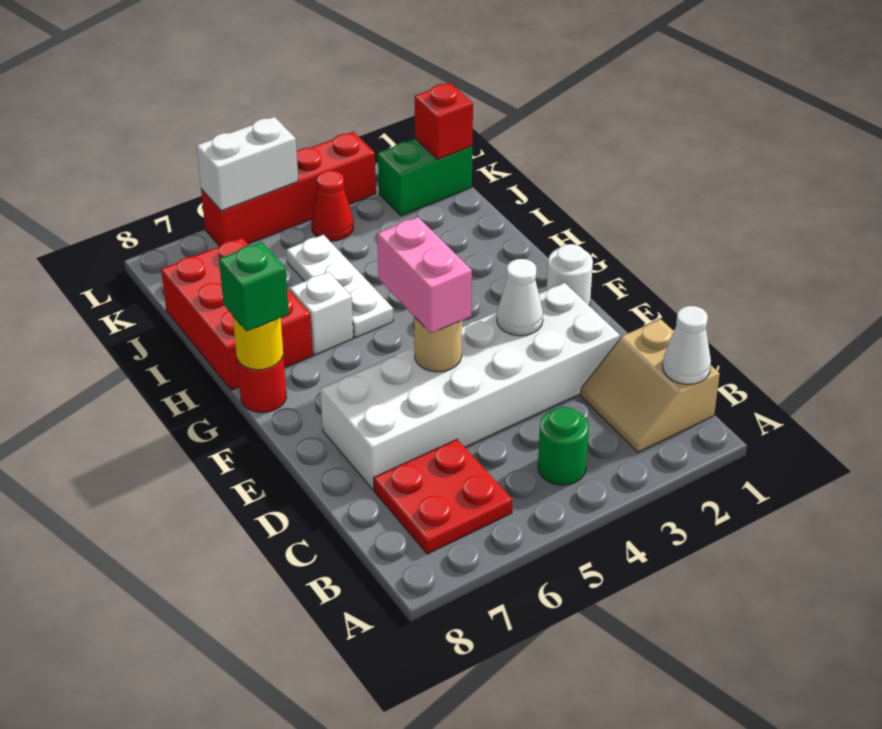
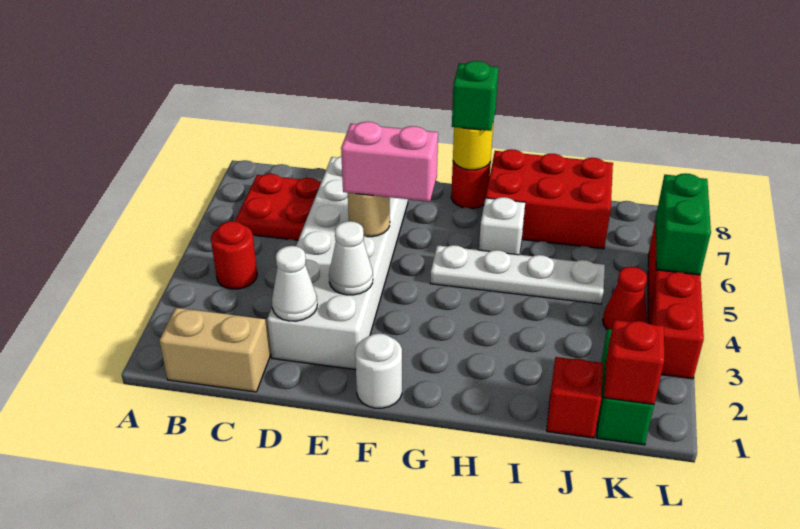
white 1x1 cone [663,306,711,384] -> white 1x1 cone moved to [272,246,317,321]
green 1x1 round brick [538,407,589,485] -> red 1x1 round brick [211,221,257,289]
white 1x3 plate [286,235,393,338] -> white 1x4 plate [430,245,605,304]
none -> red 1x1 brick [547,357,603,438]
white 1x2 brick [197,117,298,211] -> green 1x2 brick [656,173,711,275]

